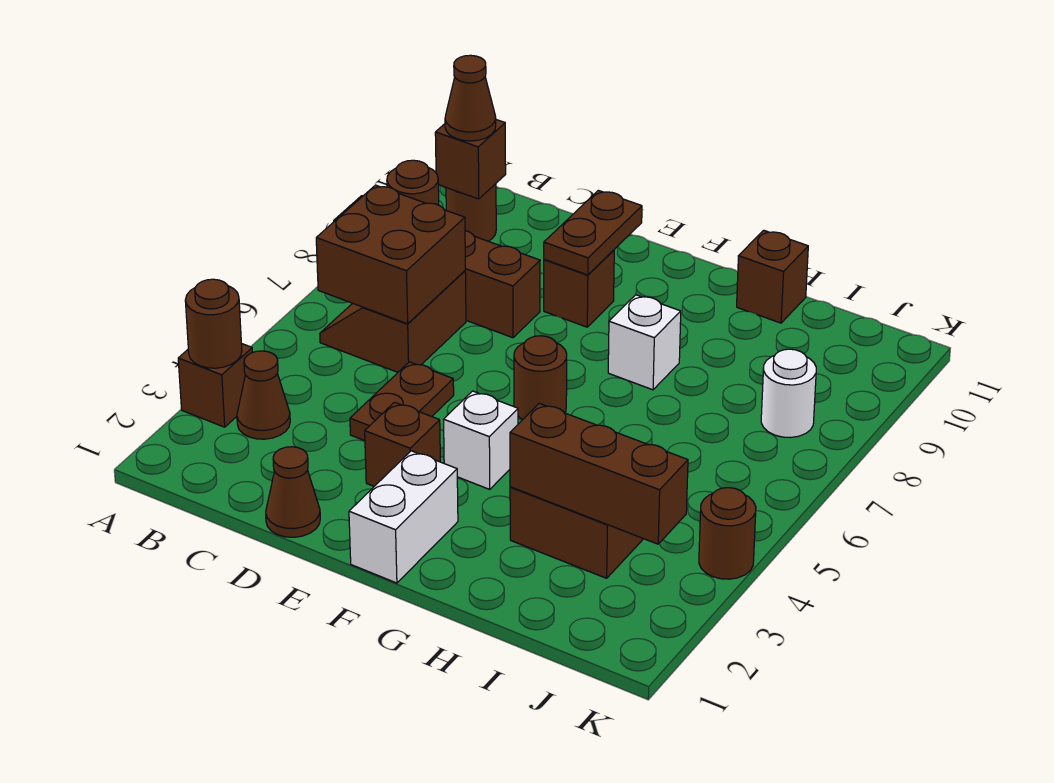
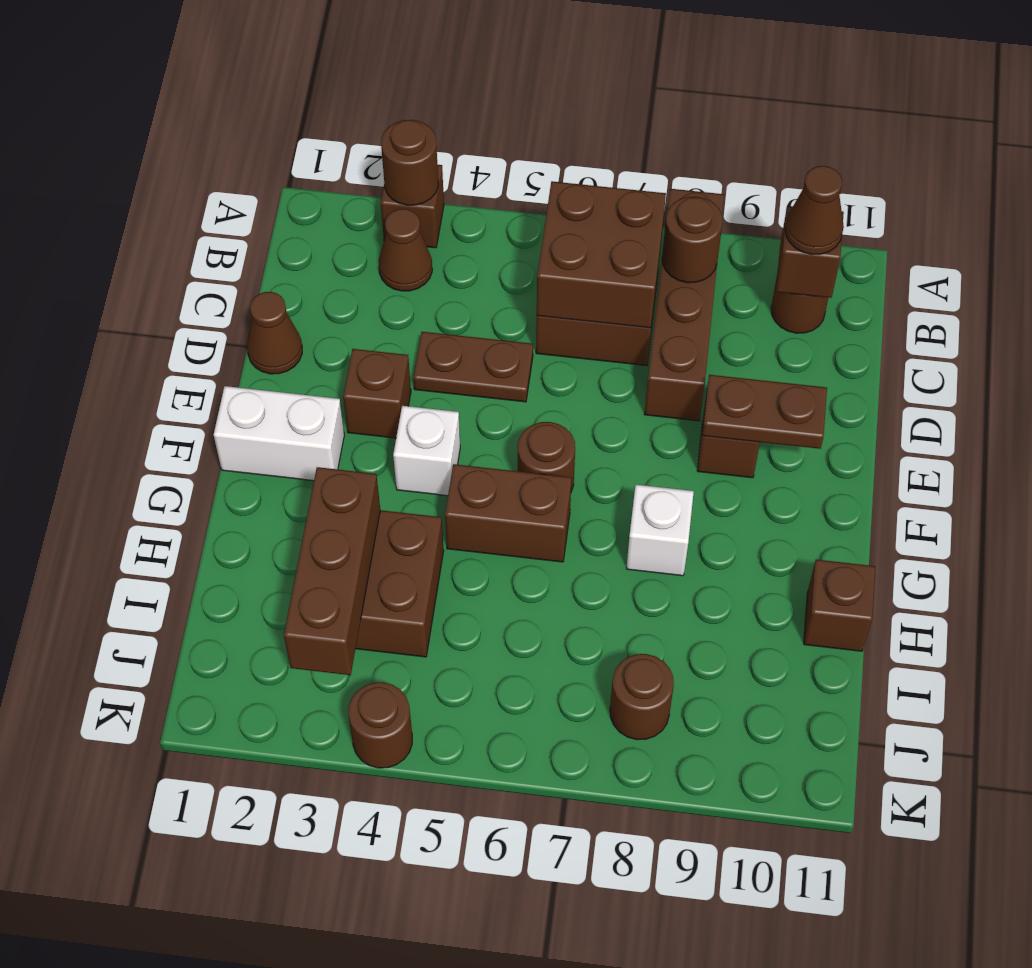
none -> brown 1x2 brick [445,464,572,562]
white 1x1 round brick [761,349,816,438] -> brown 1x1 round brick [610,654,674,740]

